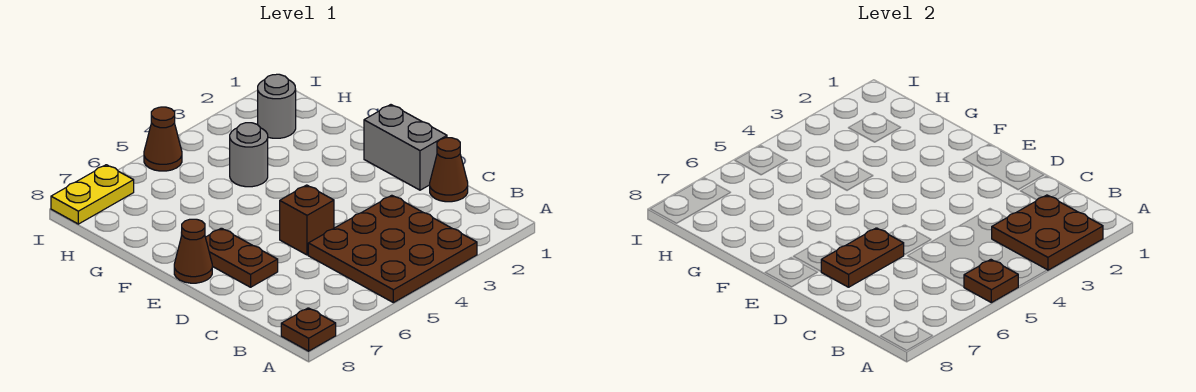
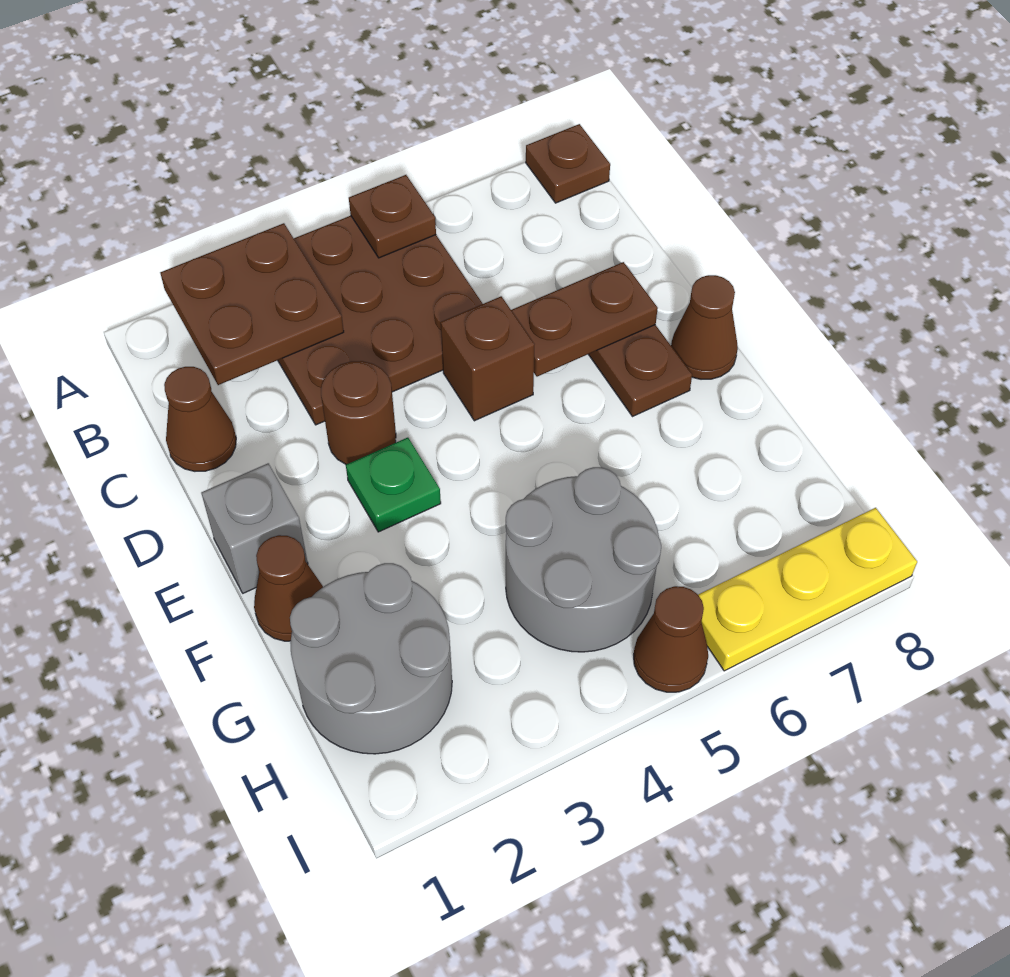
grey 1x2 brick [364,105,447,190] -> grey 1x1 brick [201,463,308,593]
none -> brown 1x1 round brick [321,361,396,464]
none -> green 1x1 plate [346,438,441,532]
none -> brown 1x1 cone [254,535,323,641]
grey 1x1 round brick [230,123,268,187] -> grey 2x2 round brick [506,467,661,652]
grey 1x1 round brick [258,74,296,138] -> grey 2x2 round brick [290,563,452,754]
yellow 1x2 plate [51,165,134,224] -> yellow 1x3 plate [698,508,917,671]

